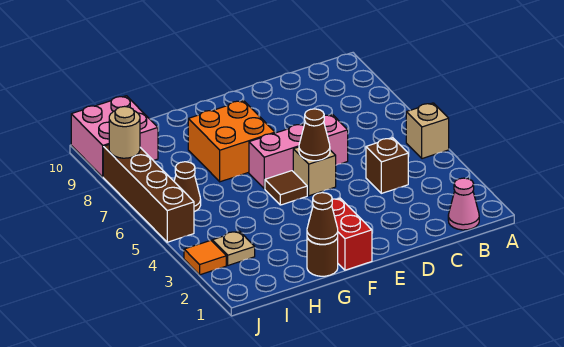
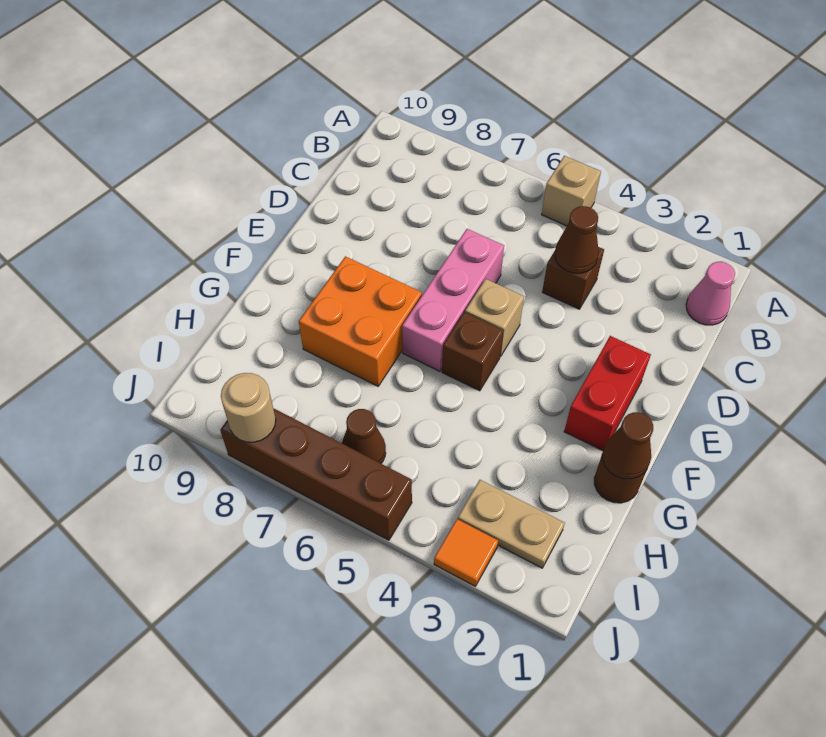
brown 1x1 cone [299,109,330,161] -> brown 1x1 cone moved to [555,206,599,273]
red 1x2 brick [332,198,372,270] -> red 1x2 brick turned to [564,336,651,451]
brown 1x1 tile [265,171,307,205] -> brown 1x1 brick [442,312,503,391]
tan 1x1 plate [212,231,255,265] -> tan 1x2 plate [458,480,565,568]
pink 2x2 brick [71,96,158,177] -> none

